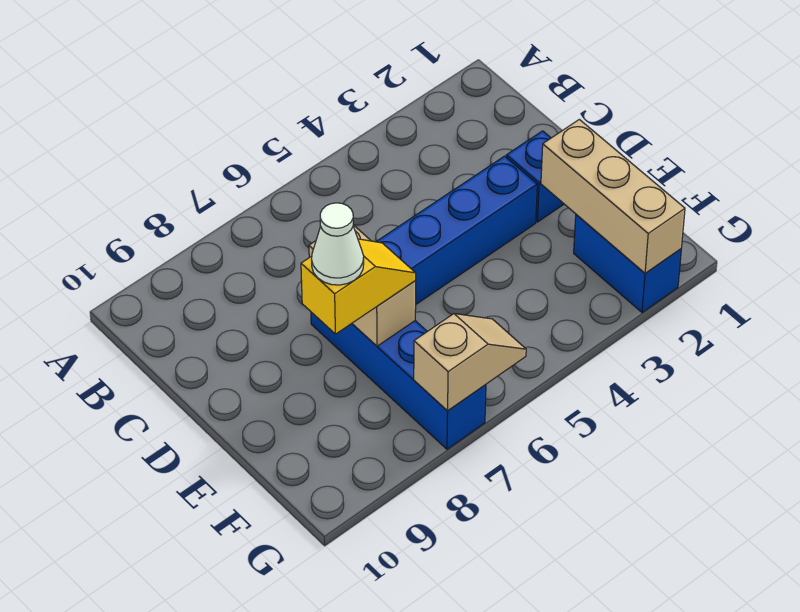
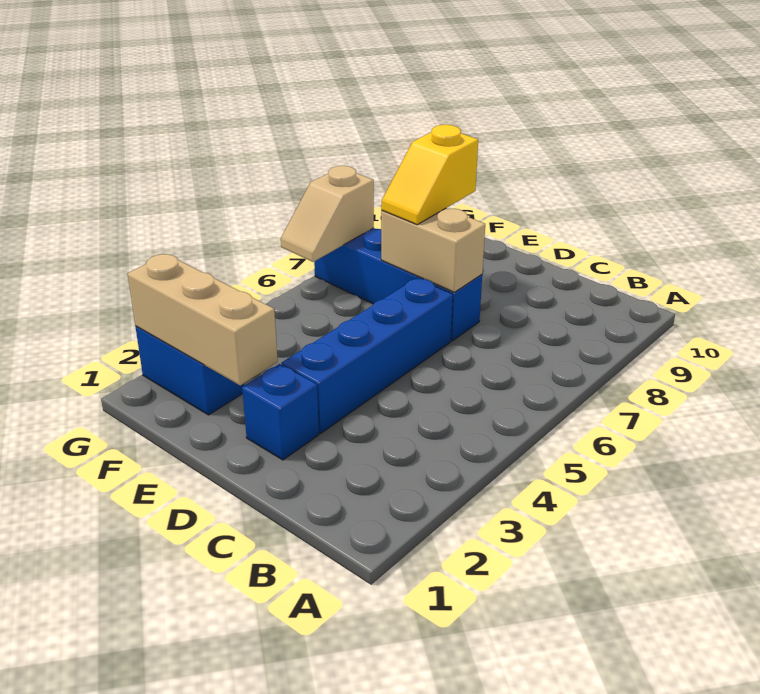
white 1x1 cone [312,203,364,285] -> none

